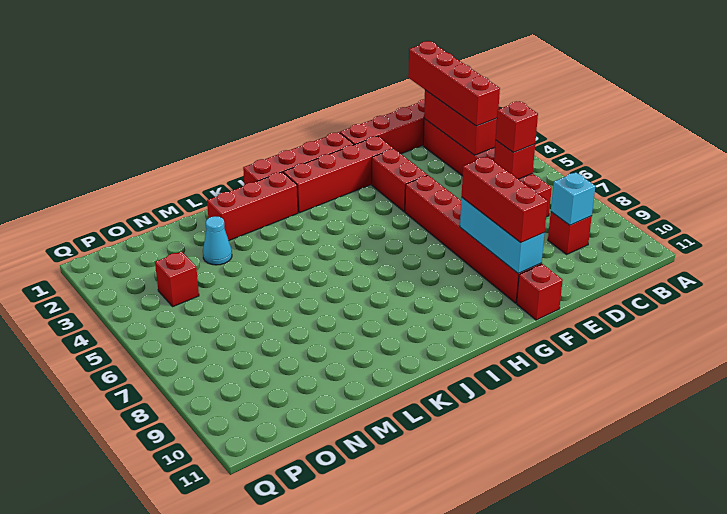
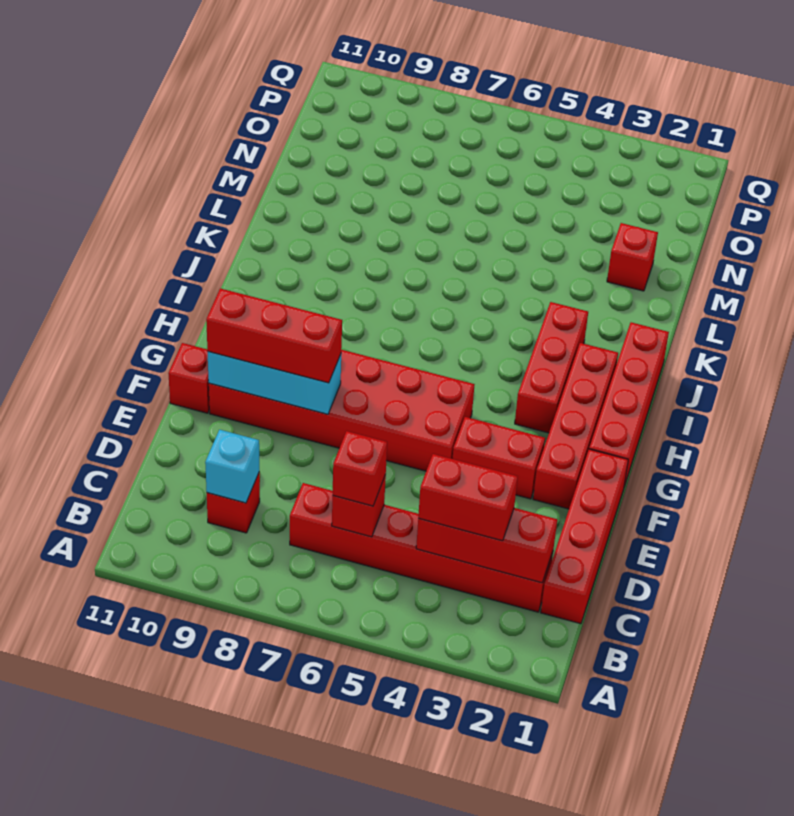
red 1x4 brick [408,41,500,126] -> red 1x2 brick [418,454,518,541]
red 1x6 brick [405,175,542,303] -> red 2x6 brick [209,350,475,471]
red 1x3 brick [207,172,298,240] -> red 1x3 brick moved to [515,302,588,433]
cyan 1x1 cone [203,216,232,265] -> none
red 1x1 brick [155,251,199,306] -> red 1x1 brick moved to [607,223,658,291]

